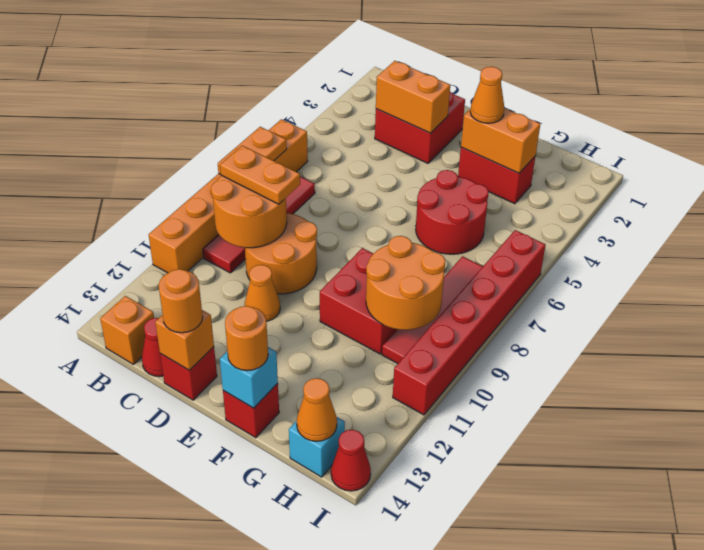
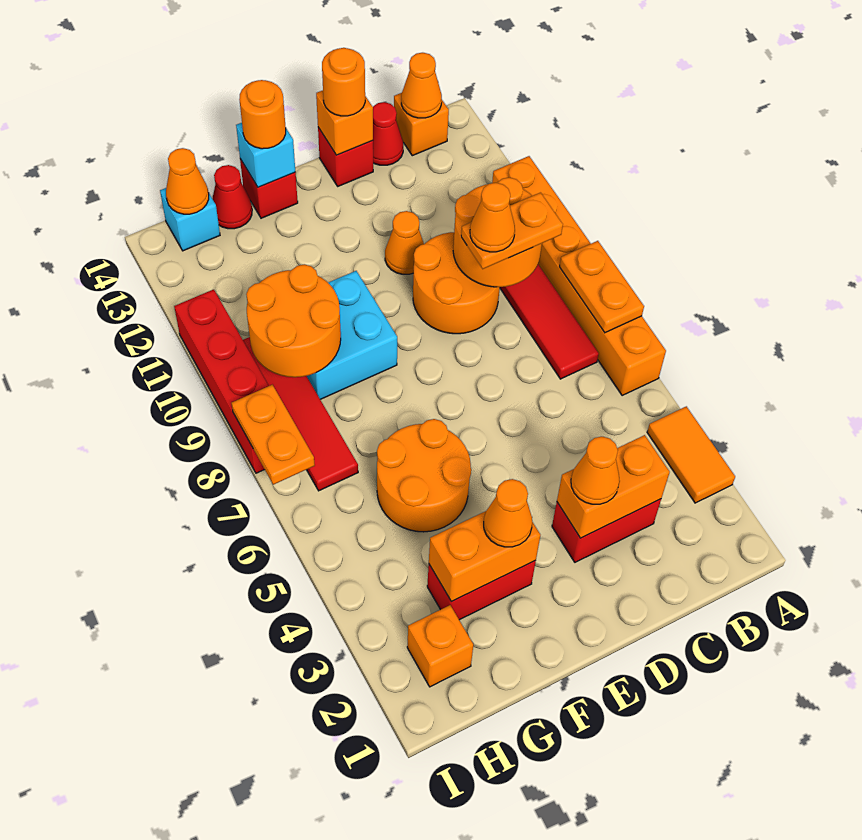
none -> orange 1x2 tile [647,406,735,503]
none -> orange 1x1 cone [401,53,442,118]
red 2x2 brick [375,92,465,163] -> red 1x2 brick [552,499,661,562]
none -> orange 1x1 cone [470,183,515,252]
none -> orange 1x1 cone [571,437,620,504]
red 2x2 round brick [416,170,489,254] -> orange 2x2 round brick [377,419,471,532]
red 2x2 brick [320,248,397,354] -> cyan 2x2 brick [307,271,397,399]
none -> orange 1x1 brick [407,605,473,687]
red 1x6 brick [393,230,546,415] -> red 1x4 brick [174,289,269,473]
none -> orange 1x2 plate [232,385,315,485]
red 1x1 cone [331,430,371,491] -> red 1x1 cone moved to [212,165,252,229]

